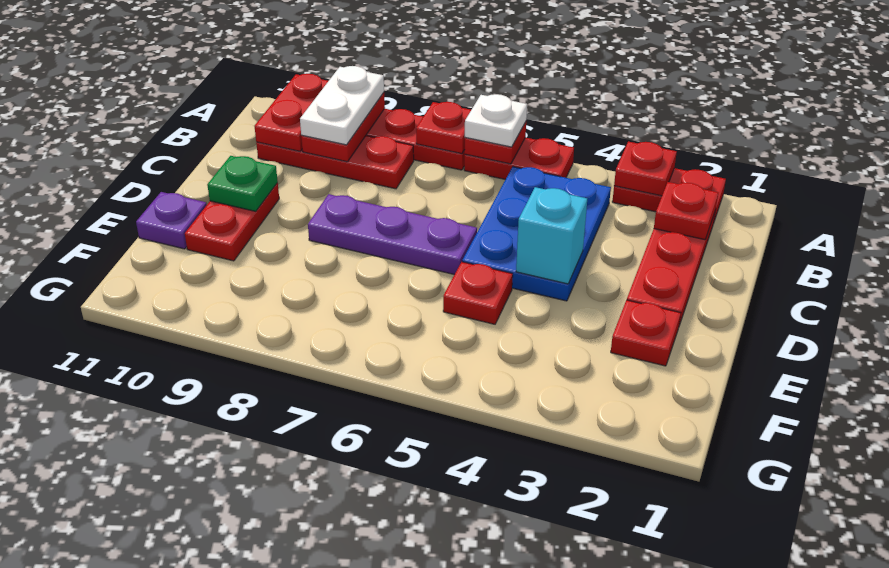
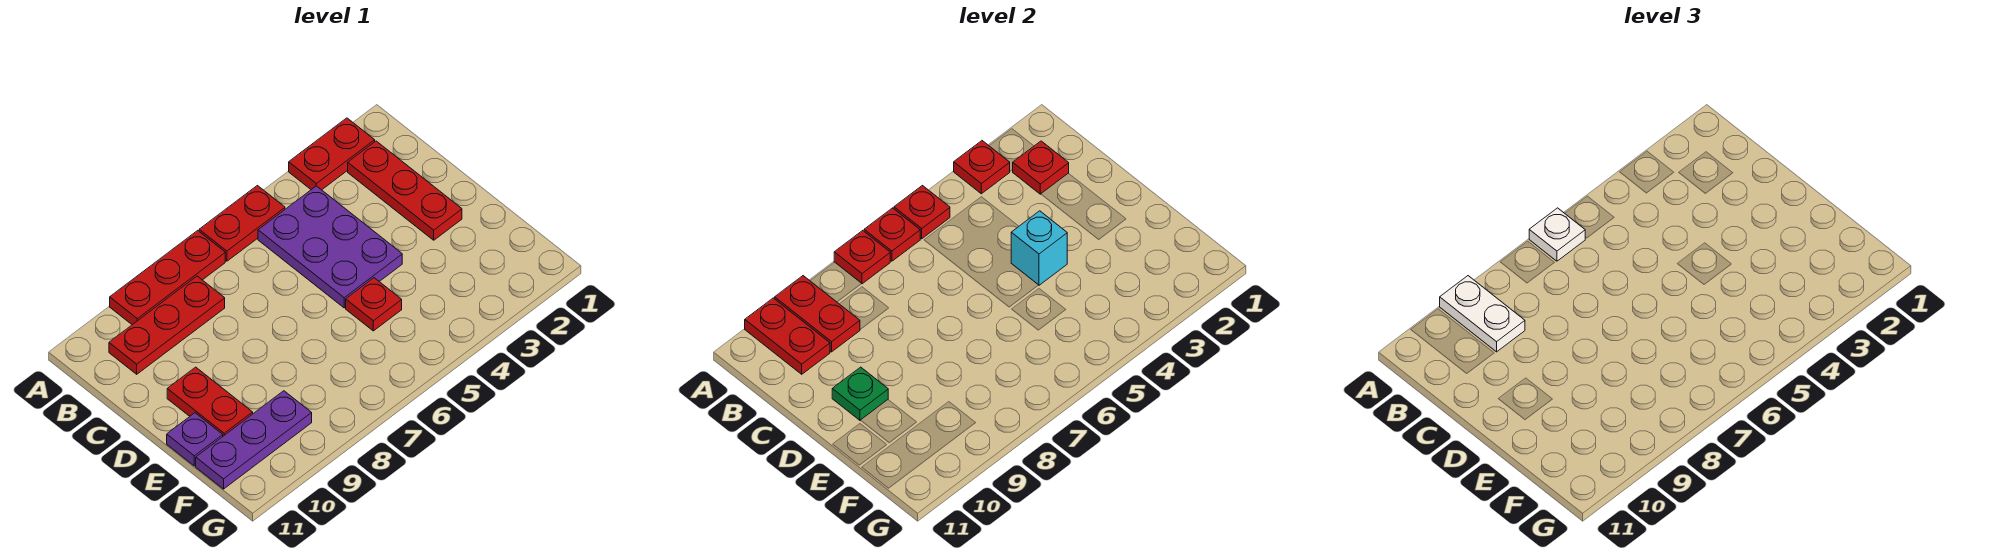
blue 2x3 plate [462,167,611,301] -> purple 2x3 plate [258,186,402,308]
purple 1x3 plate [308,194,477,275] -> purple 1x3 plate moved to [196,391,312,489]
red 1x1 plate [611,300,681,366] -> red 1x1 plate moved to [894,186,950,239]

